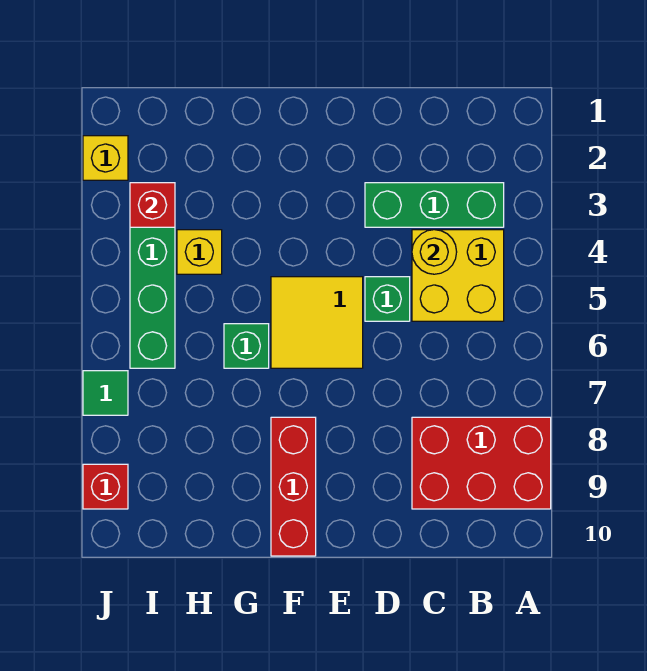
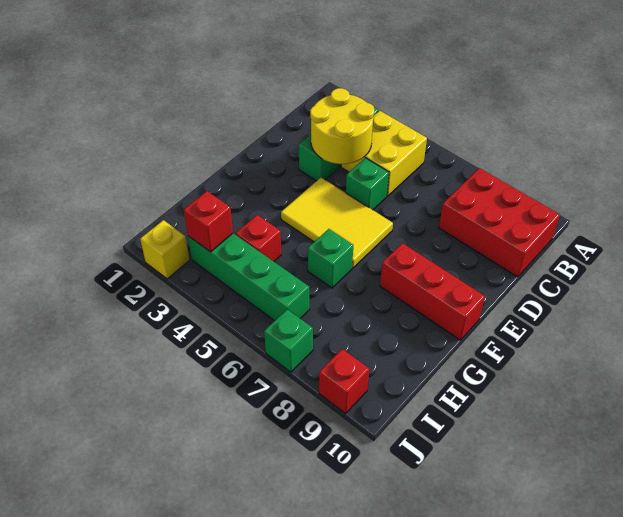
red 2x3 brick [412,417,551,509] -> red 2x3 brick turned to [439,168,560,277]
yellow 1x1 round brick [412,230,457,274] -> yellow 2x2 round brick [310,88,375,164]
yellow 2x2 tile [271,277,363,368] -> yellow 2x3 tile [281,178,393,268]
yellow 1x1 brick [177,230,222,274] -> red 1x1 brick [236,215,281,261]
green 1x1 tile [83,371,128,415] -> green 1x1 brick [264,309,313,372]

